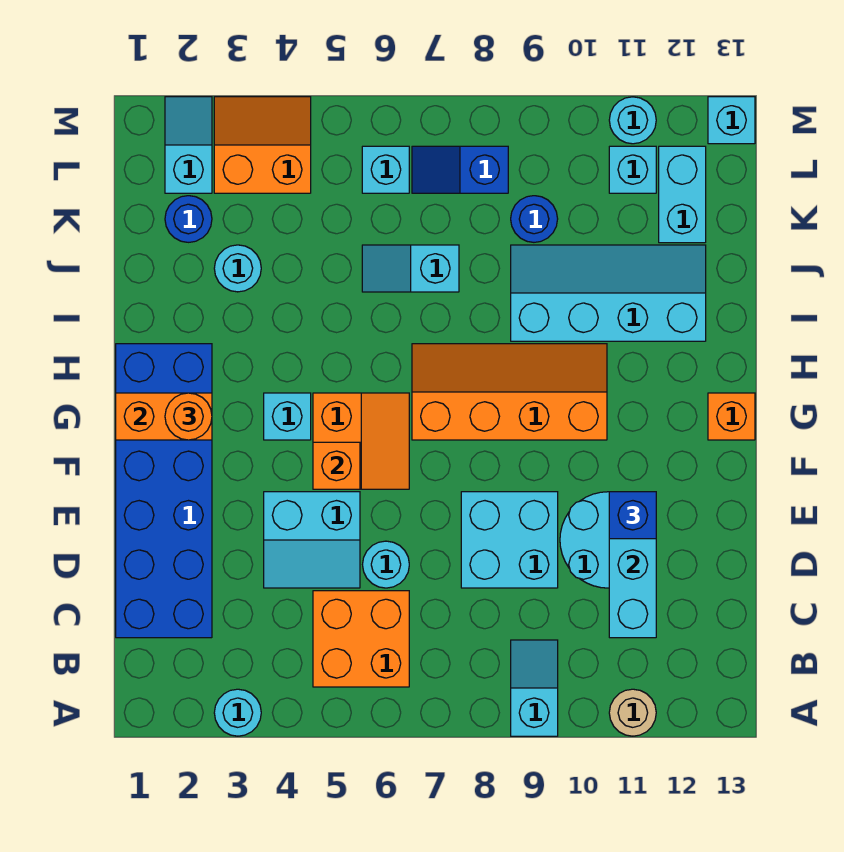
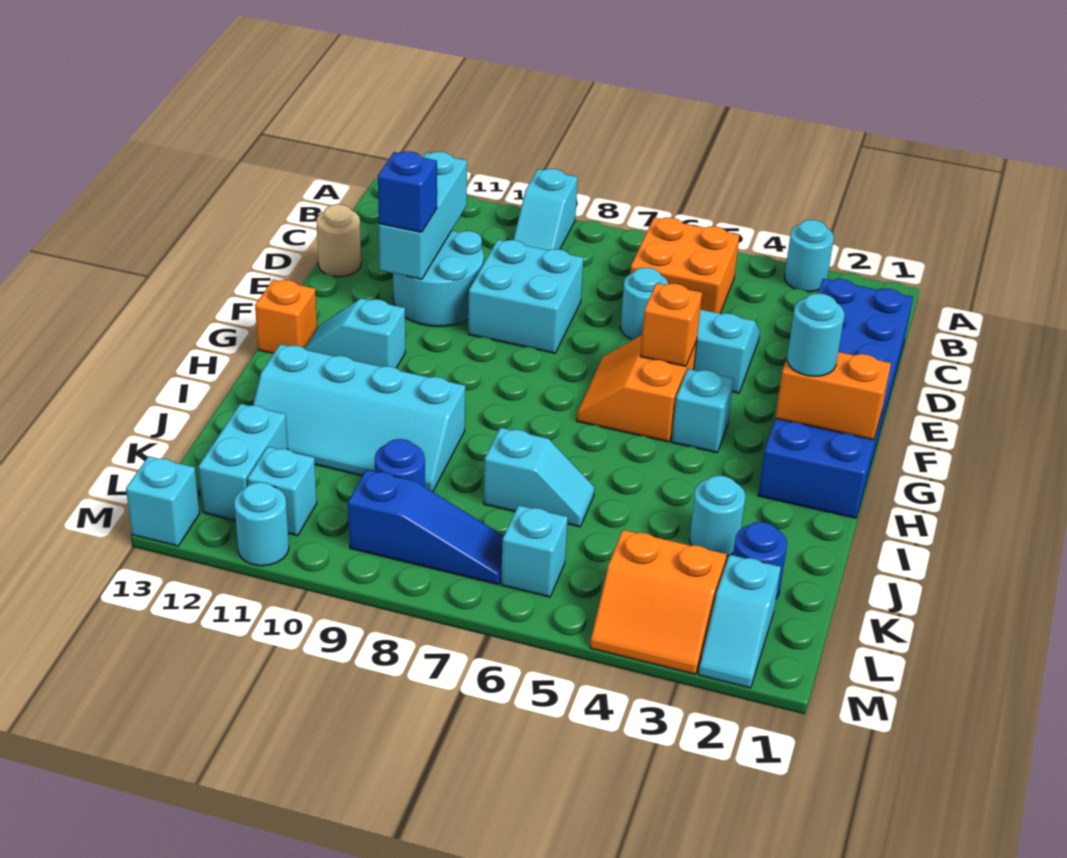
tan 1x1 round brick [609,689,656,736] -> tan 1x1 round brick moved to [316,204,361,277]
orange 1x1 round brick [165,393,212,440] -> cyan 1x1 round brick [787,293,844,376]
orange 2x4 slope [412,344,607,440] -> none
none -> cyan 1x2 slope [304,299,405,368]
blue 1x2 slope [412,146,508,193] -> blue 1x3 slope [348,470,504,585]

